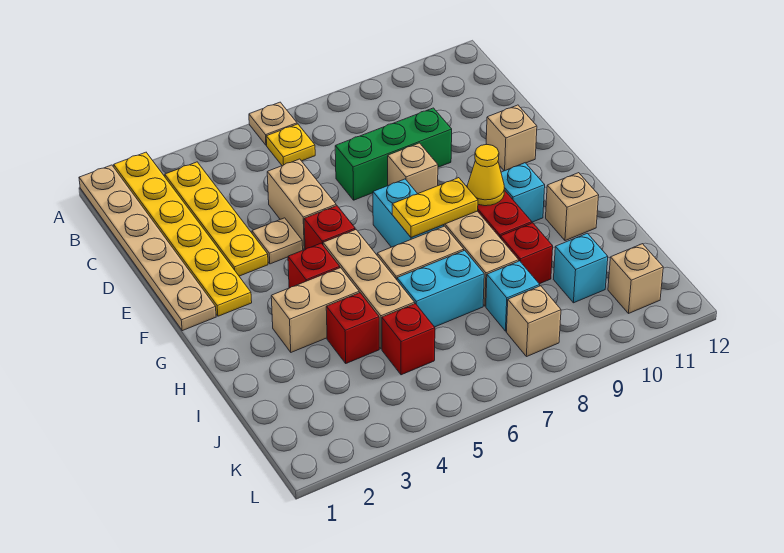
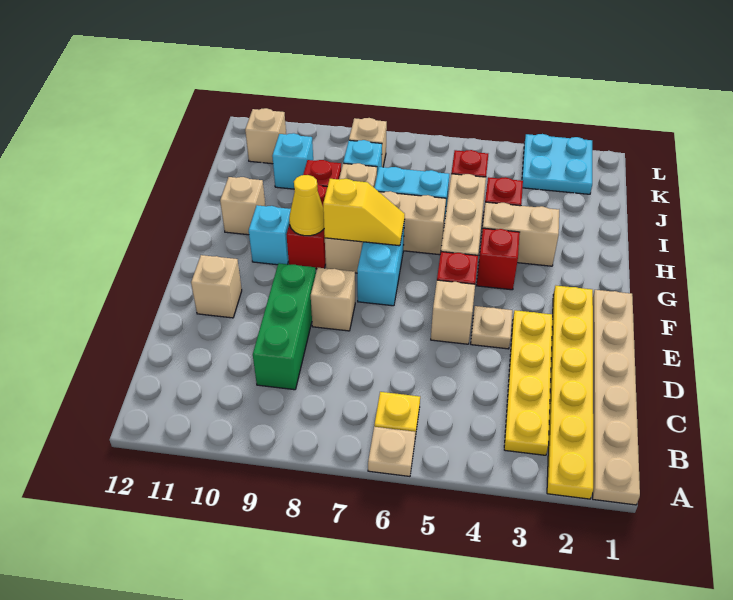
tan 1x2 brick [267,159,336,250] -> tan 1x1 brick [431,280,475,344]
green 1x3 brick [335,108,452,200] -> green 1x3 brick turned to [253,263,316,390]
yellow 1x2 plate [392,178,478,238] -> yellow 1x2 slope [323,179,405,246]
none -> cyan 2x2 plate [522,134,592,194]

